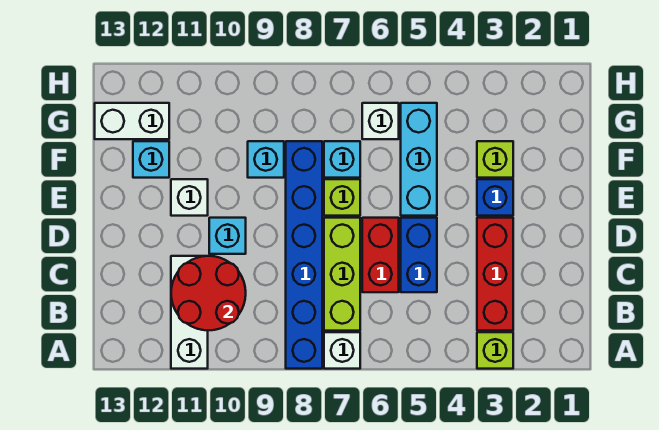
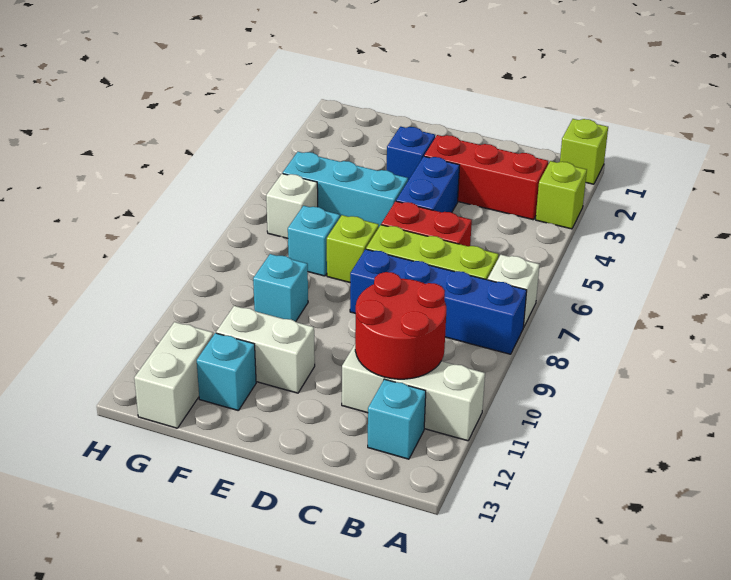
blue 1x6 brick [286,141,322,369] -> blue 1x4 brick [350,249,527,354]
blue 1x2 brick [401,218,437,292] -> blue 1x2 brick turned to [396,156,460,212]
cyan 1x1 brick [209,218,246,254] -> cyan 1x1 brick moved to [368,379,426,459]
white 1x1 brick [171,179,208,216] -> white 1x2 brick [216,306,315,393]
lime 1x1 brick [477,141,513,178] -> lime 1x1 brick moved to [560,119,608,184]

